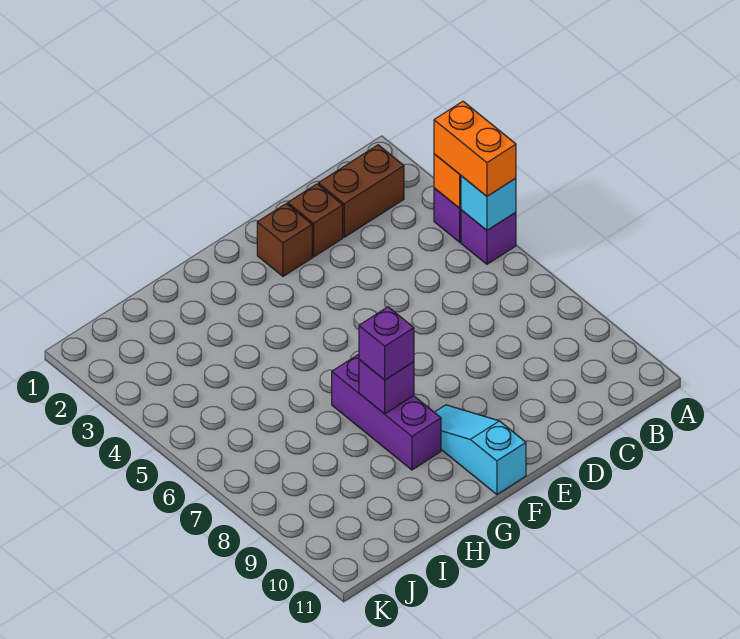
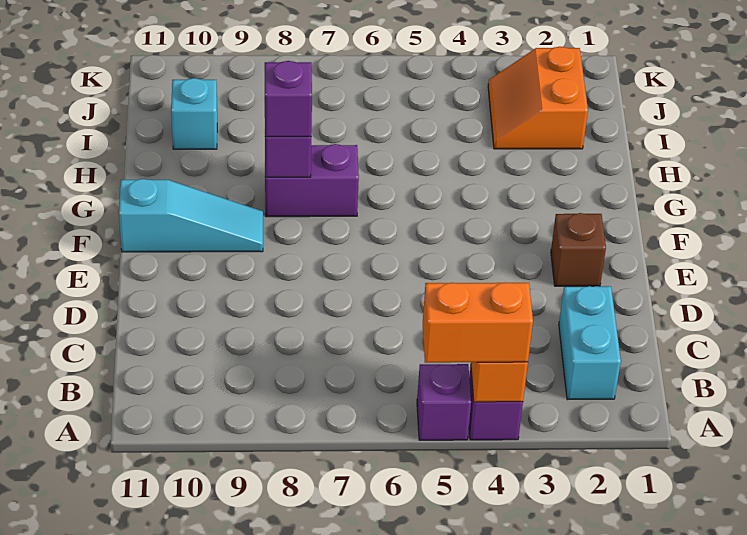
cyan 1x1 brick [461,176,516,230] -> cyan 1x1 brick moved to [171,78,217,149]
brown 1x2 brick [318,145,404,237] -> cyan 1x2 brick [559,286,621,400]
brown 1x1 brick [288,184,343,257] -> none
purple 1x3 brick [332,354,441,470] -> purple 1x2 brick [265,144,359,217]
none -> orange 2x2 slope [488,47,588,149]

